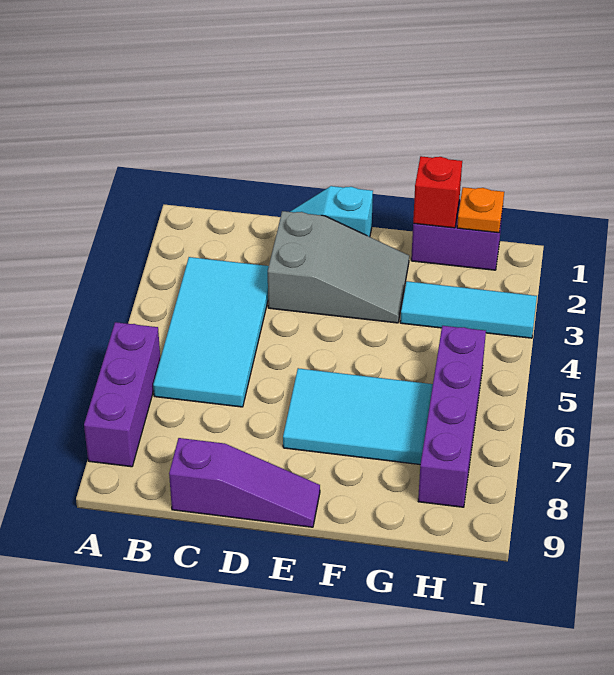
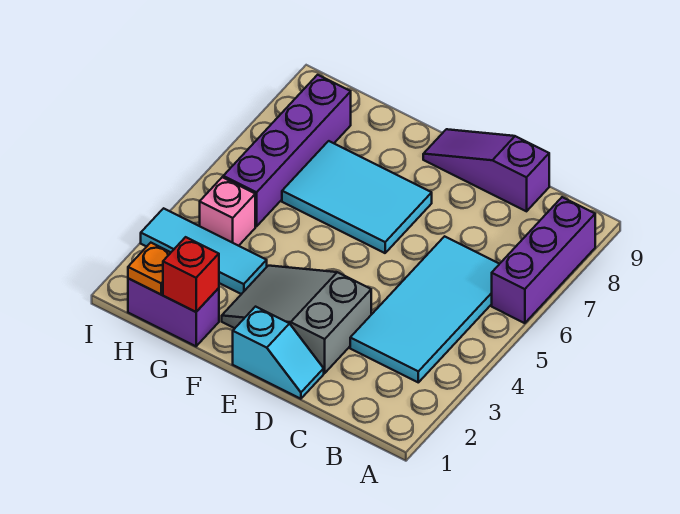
none -> pink 1x1 brick [200,177,255,246]

